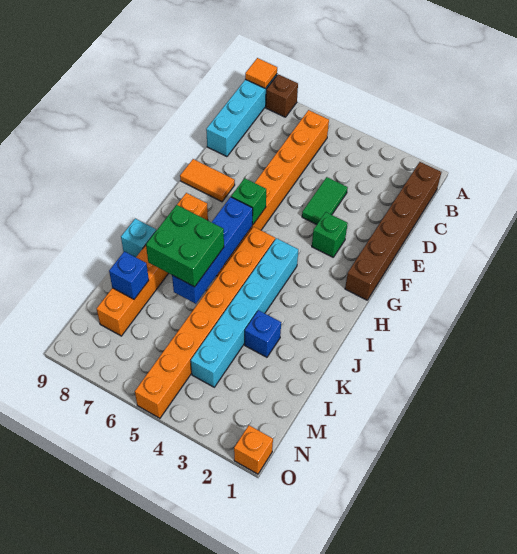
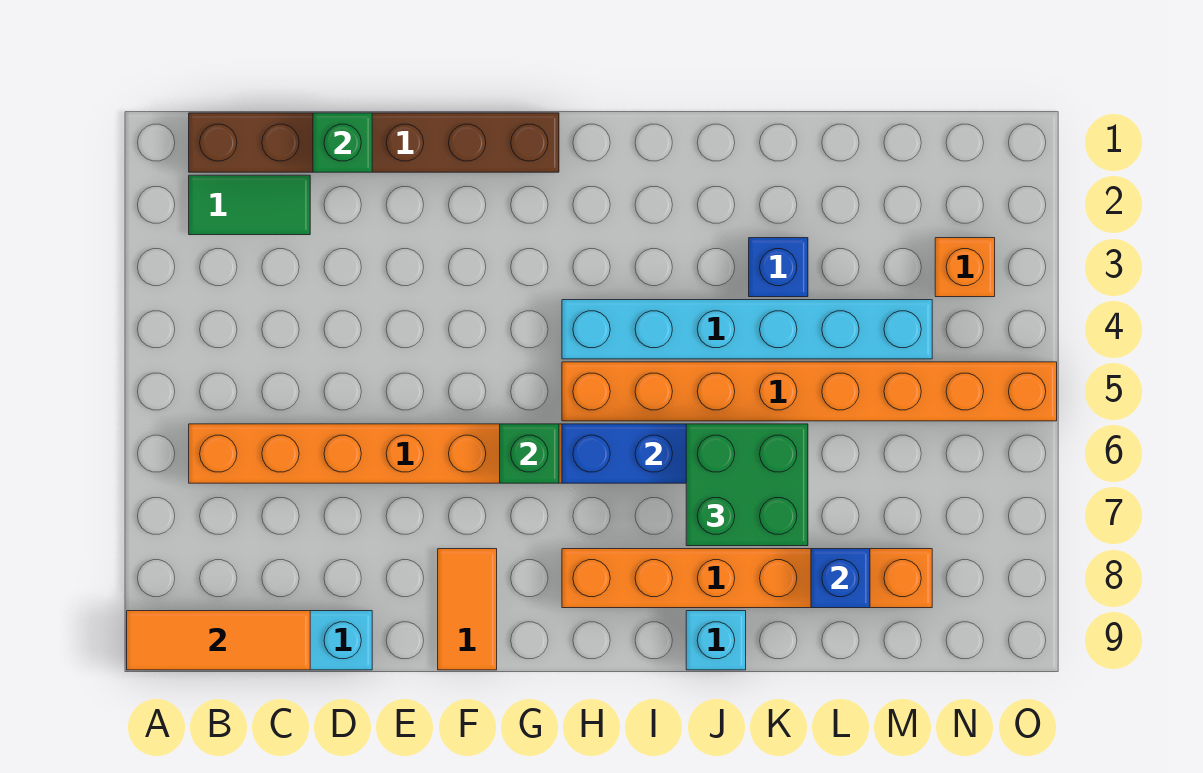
brown 1x1 brick [266,74,298,117] -> none
orange 1x1 tile [245,58,277,88] -> orange 1x3 tile [127,611,310,670]
green 1x2 tile [302,177,348,225] -> green 1x2 tile moved to [189,175,310,235]
green 1x1 brick [312,212,348,257] -> green 1x1 brick moved to [313,113,372,172]
orange 1x1 brick [234,425,273,474] -> orange 1x1 brick moved to [935,238,995,297]

